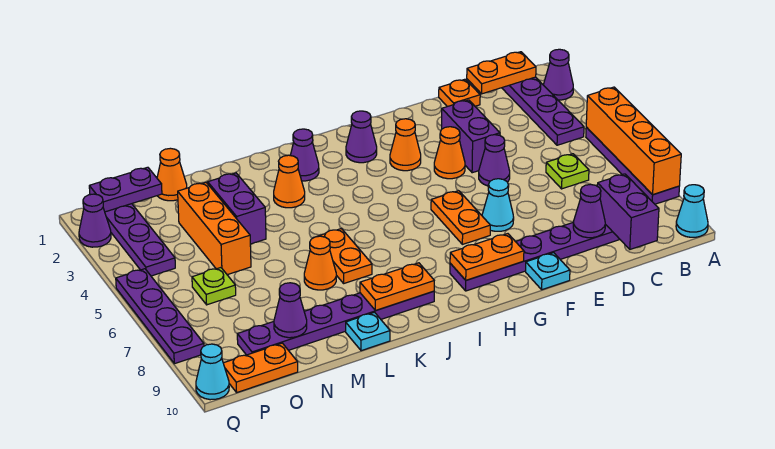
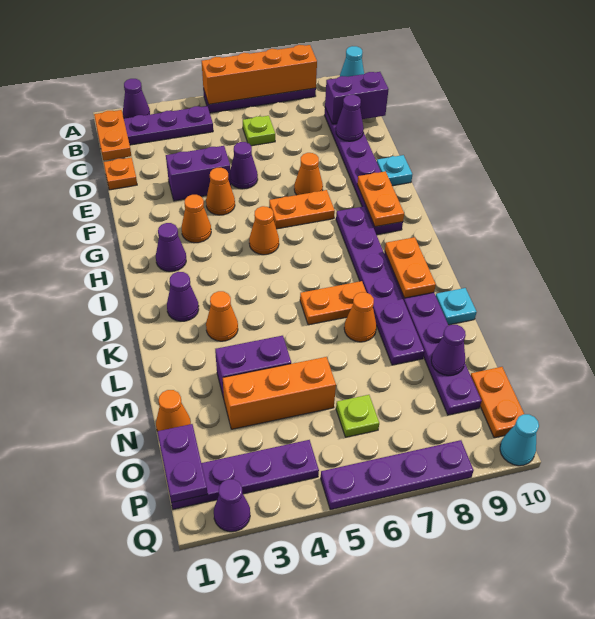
cyan 1x1 cone [482,179,514,231] -> orange 1x1 cone [294,153,323,195]
none -> orange 1x1 cone [249,206,279,255]
none -> purple 1x6 plate [336,206,424,365]

